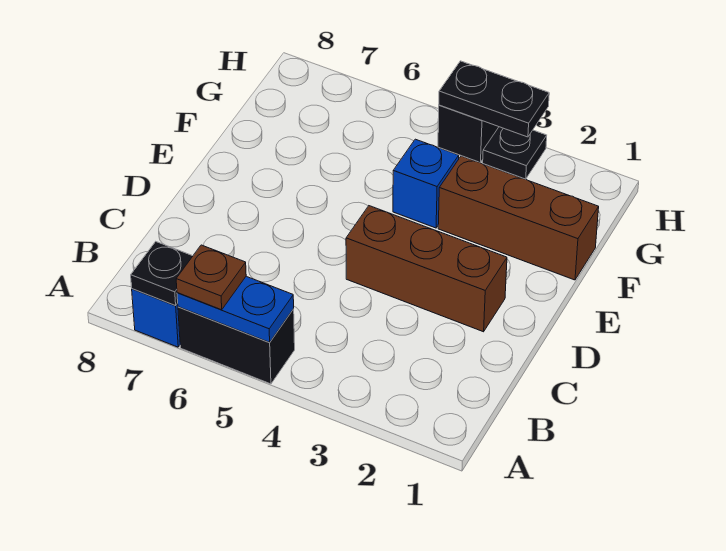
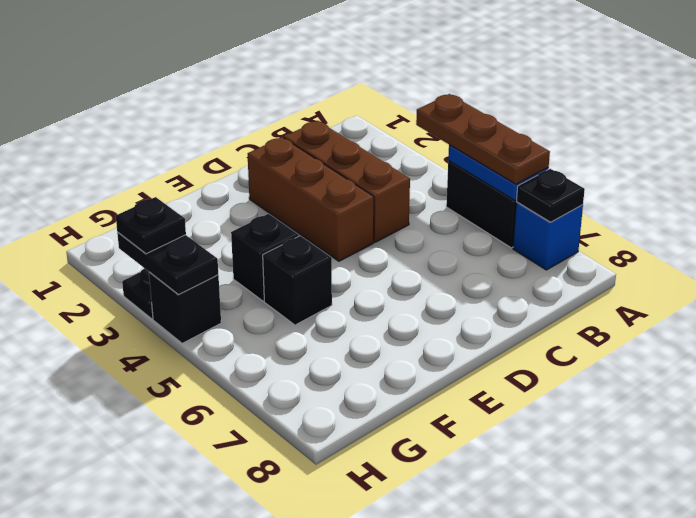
brown 1x1 plate [176,245,246,310] -> brown 1x3 plate [416,94,550,184]
brown 1x3 brick [438,156,599,280] -> brown 1x3 brick moved to [284,121,410,242]
blue 1x1 brick [393,139,459,228] -> black 1x1 brick [231,214,299,301]
none -> black 1x1 brick [263,236,332,325]
none -> black 1x1 plate [116,197,186,254]

